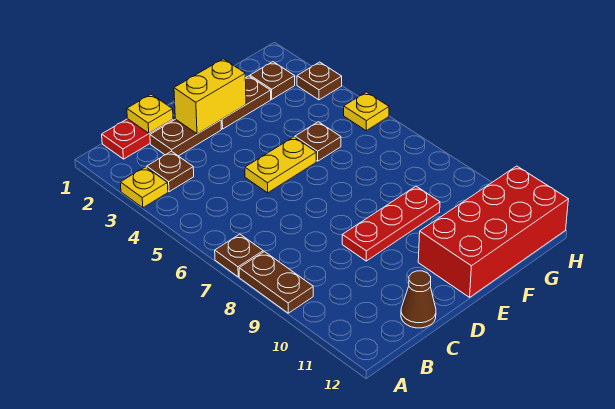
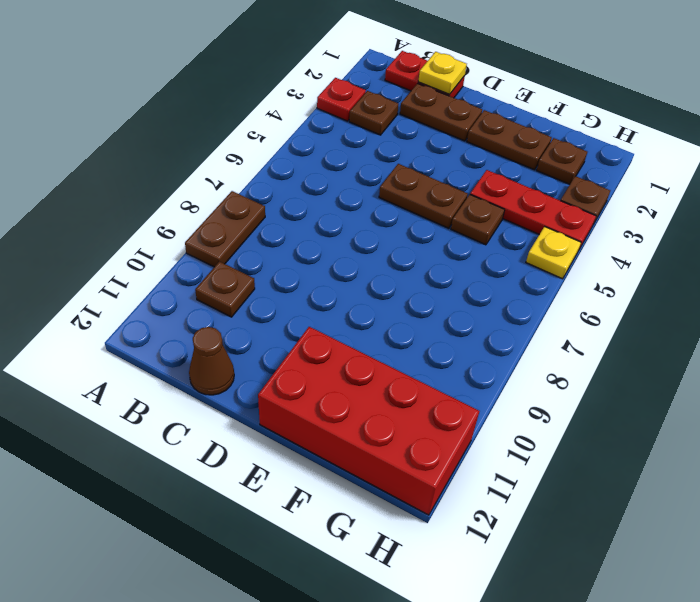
yellow 1x1 plate [120,167,168,208] -> red 1x1 plate [317,78,366,121]
brown 1x1 plate [215,234,263,277] -> brown 1x1 plate moved to [195,262,255,317]
yellow 1x2 brick [174,59,246,134] -> none
yellow 1x2 plate [245,137,316,193] -> brown 1x2 plate [379,164,468,228]
red 1x3 plate [342,186,440,261] -> red 1x3 plate moved to [470,170,596,249]

